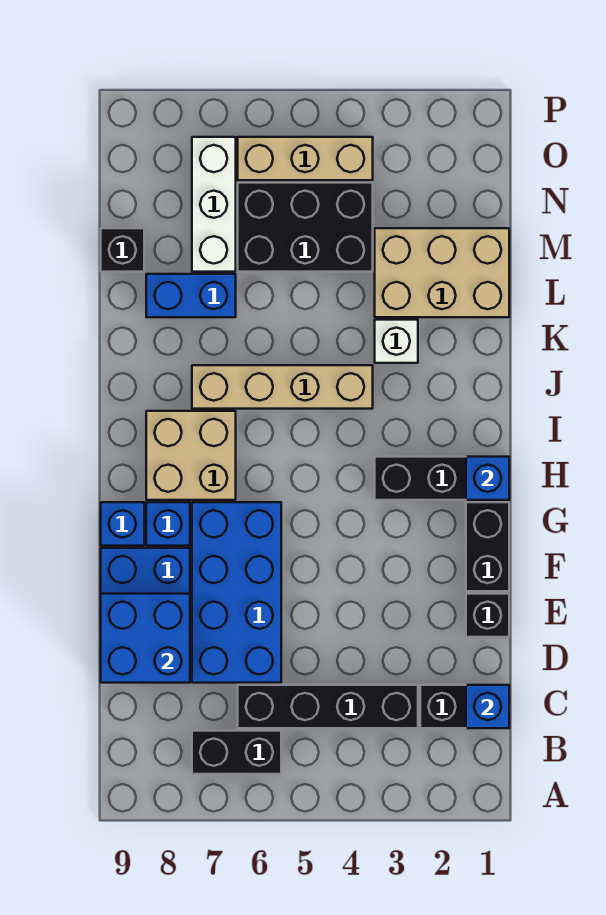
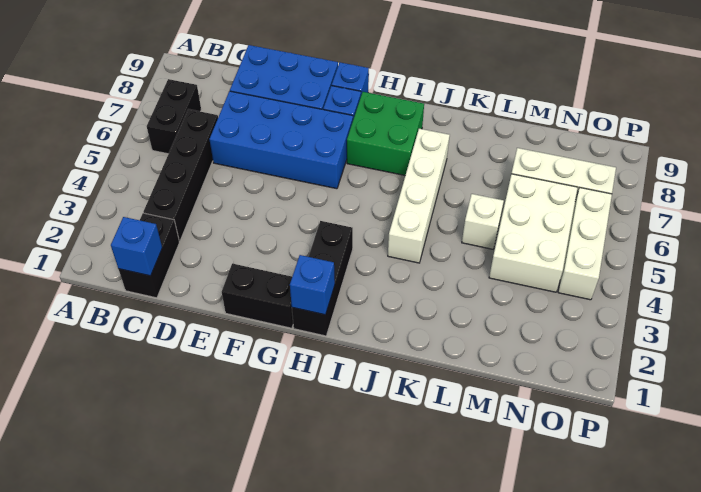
blue 2x2 brick [101,594,190,683] -> none
black 1x1 brick [466,594,509,637] -> none
tan 2x2 brick [146,411,236,500] -> green 2x2 brick [347,92,424,175]
tan 1x4 brick [192,365,373,409] -> white 1x4 brick [388,129,450,263]
white 1x1 brick [375,320,418,363] -> white 1x1 brick moved to [462,194,504,249]
tan 2x3 brick [375,228,509,317] -> none
blue 1x2 brick [146,274,236,317] -> none
black 2x3 brick [238,183,373,272] -> white 2x3 brick [489,174,578,292]
black 1x1 brick [101,228,144,272] -> none
tan 1x3 brick [238,137,373,180] -> white 1x3 brick [558,188,612,300]

